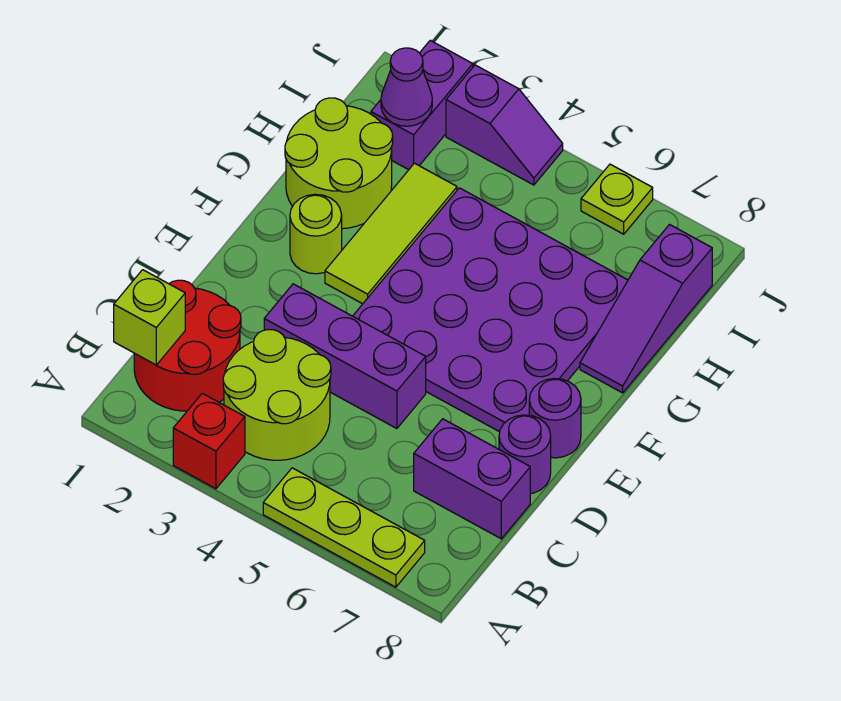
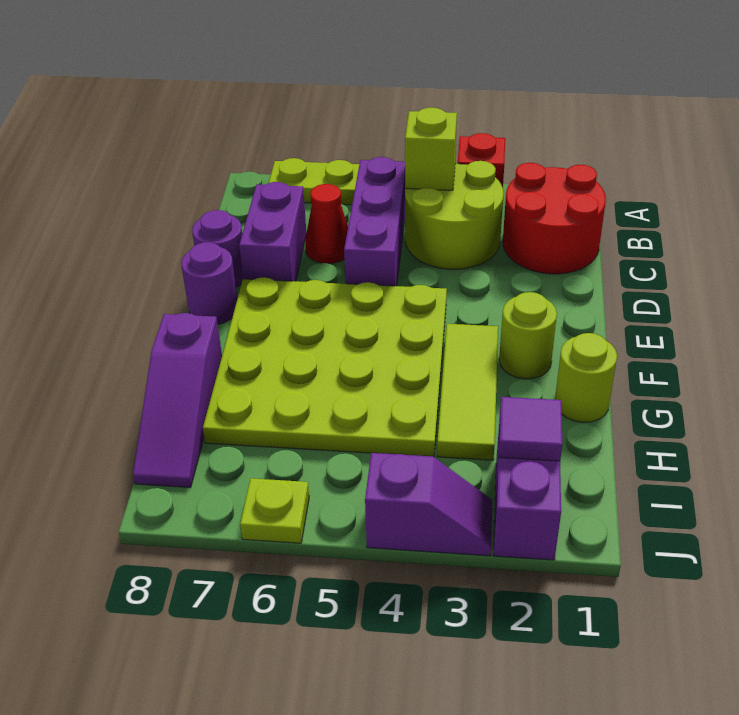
lime 1x1 brick [114,270,185,365] -> lime 1x1 brick moved to [405,108,457,190]
none -> red 1x1 cone [305,184,348,264]
purple 1x2 brick [414,419,530,539] -> purple 1x2 brick turned to [239,182,306,281]
purple 1x3 brick [264,284,426,429] -> purple 1x3 brick turned to [344,157,405,286]
purple 4x4 plate [353,188,628,432] -> lime 4x4 plate [203,277,447,457]
lime 2x2 round brick [285,98,393,229] -> lime 1x1 round brick [555,333,617,422]
purple 1x3 slope [580,225,712,393] -> purple 1x3 slope turned to [133,313,222,488]
purple 1x1 cone [381,48,432,126] -> purple 1x1 tile [499,397,562,461]
purple 1x2 slope [446,65,563,185] -> purple 1x2 slope turned to [365,453,493,556]

